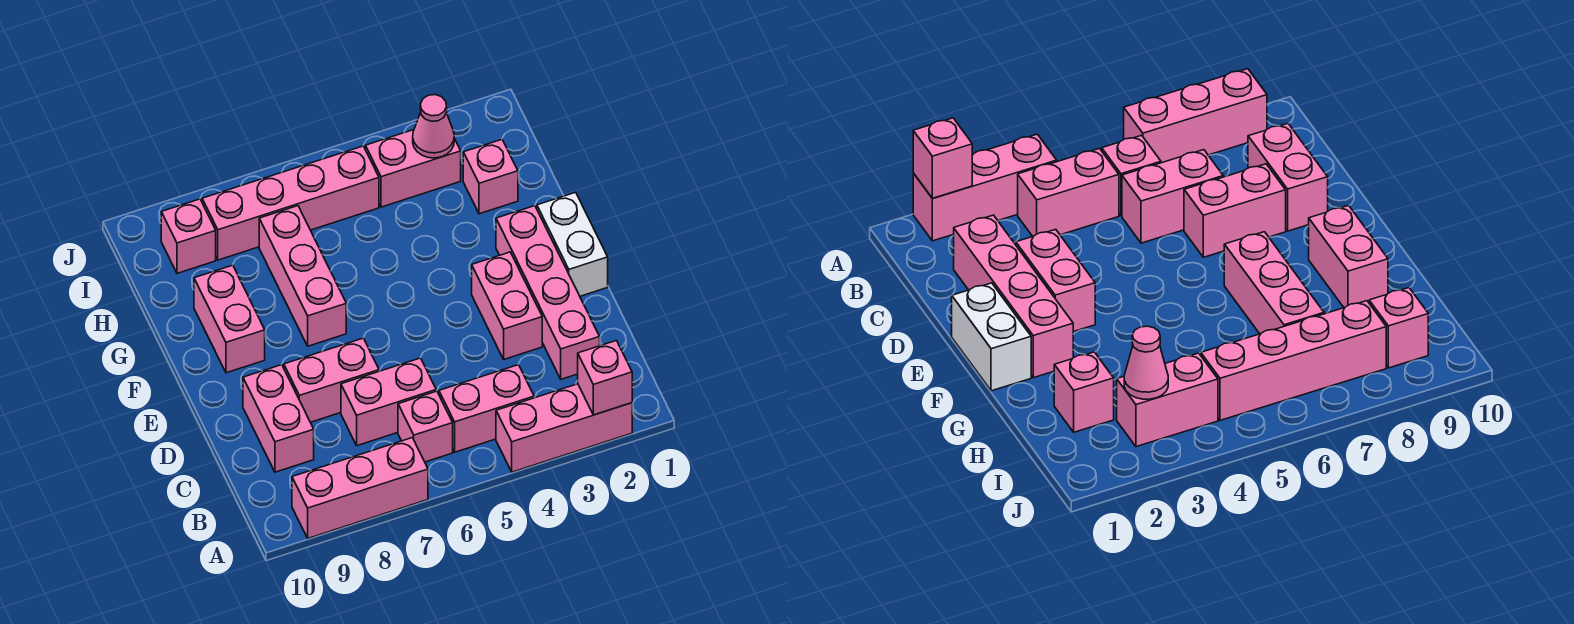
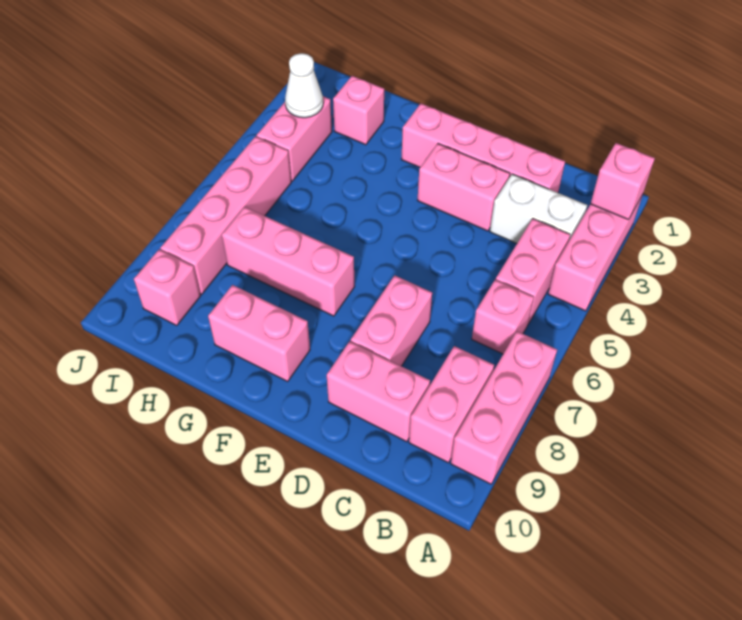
pink 1x2 brick [341,358,436,446] -> pink 1x2 brick moved to [409,346,494,463]
white 1x2 brick [537,192,608,296] -> white 1x2 brick moved to [490,174,587,244]
pink 1x1 cone [413,95,454,158] -> white 1x1 cone [285,53,323,118]

